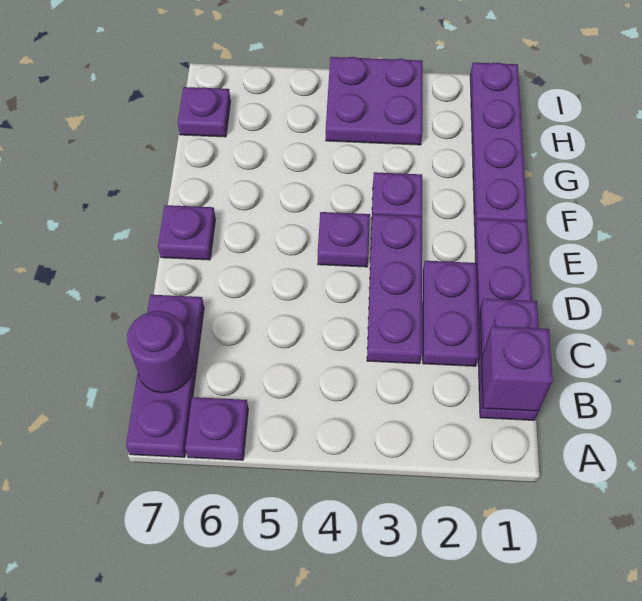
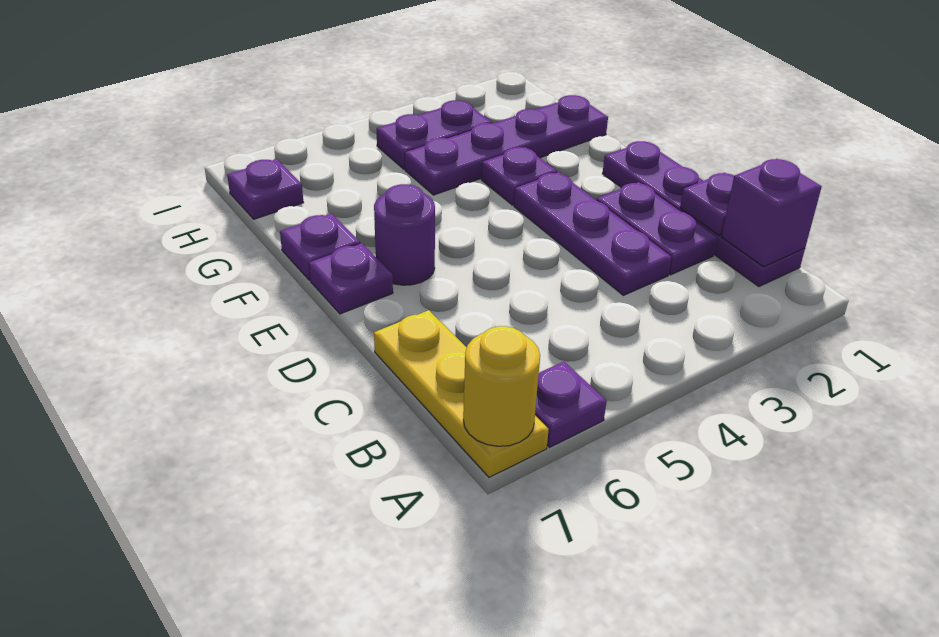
purple 1x3 plate [126,295,204,457] -> yellow 1x3 plate [374,310,549,477]
none -> yellow 1x1 round brick [463,326,540,446]
purple 1x1 round brick [127,311,193,393] -> purple 1x1 round brick moved to [374,184,435,285]
purple 1x1 plate [318,212,370,267] -> purple 1x1 plate moved to [280,213,360,280]
purple 1x4 plate [470,63,527,226] -> purple 1x4 plate turned to [405,95,608,195]
purple 2x2 plate [326,57,423,145] -> purple 1x2 plate [377,100,492,169]

